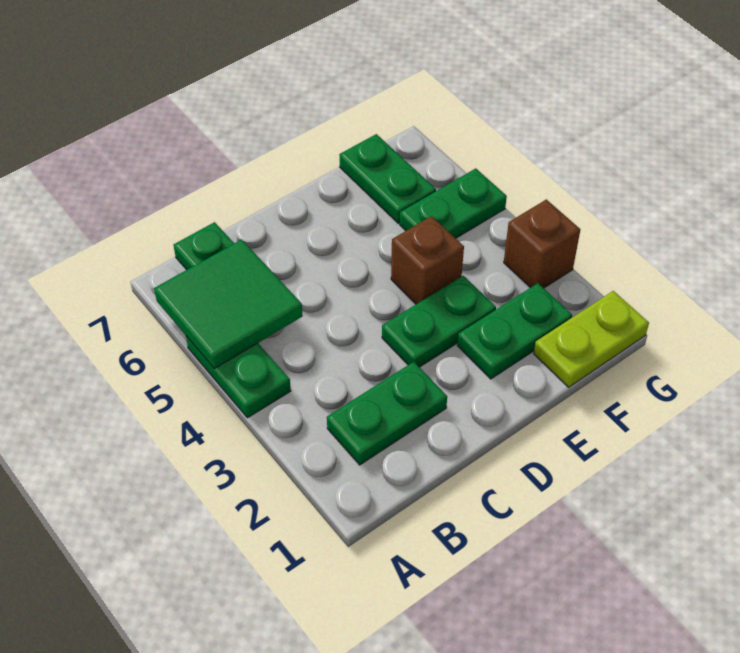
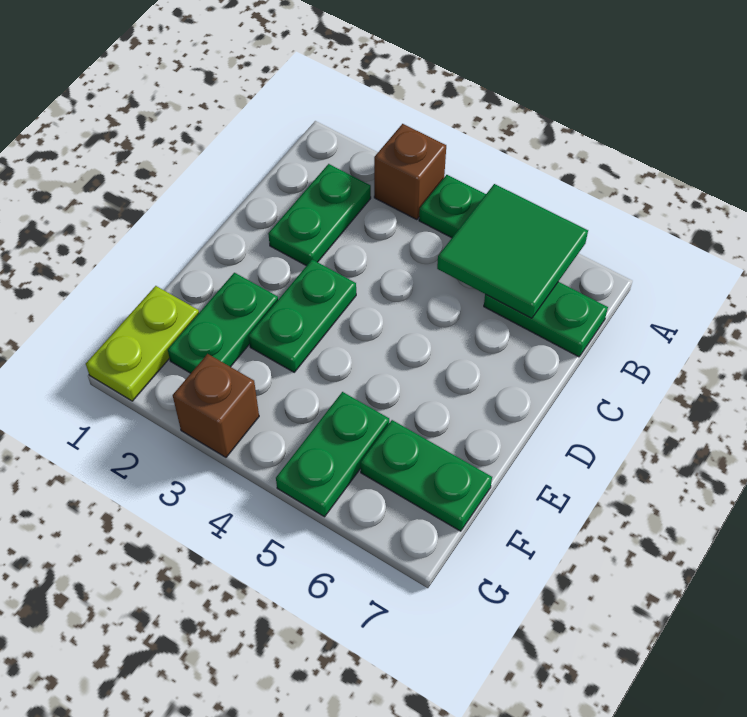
brown 1x1 brick [391,216,464,304] -> brown 1x1 brick moved to [374,124,446,220]

